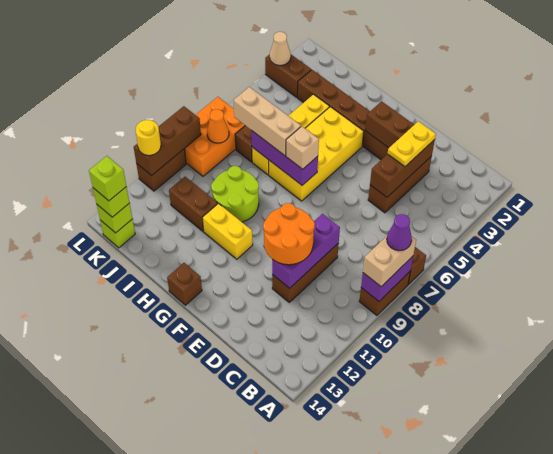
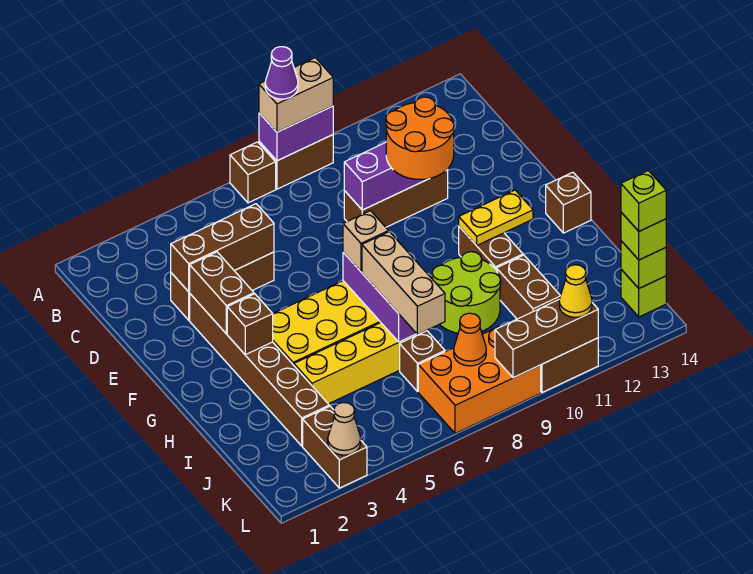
yellow 1x2 plate [388,121,436,167] -> yellow 1x2 plate moved to [459,190,533,245]
none -> brown 1x1 brick [227,294,273,355]
yellow 1x2 brick [202,204,253,259] -> brown 1x2 brick [459,227,523,269]
yellow 1x1 round brick [136,120,161,155] -> yellow 1x1 cone [559,265,592,317]

